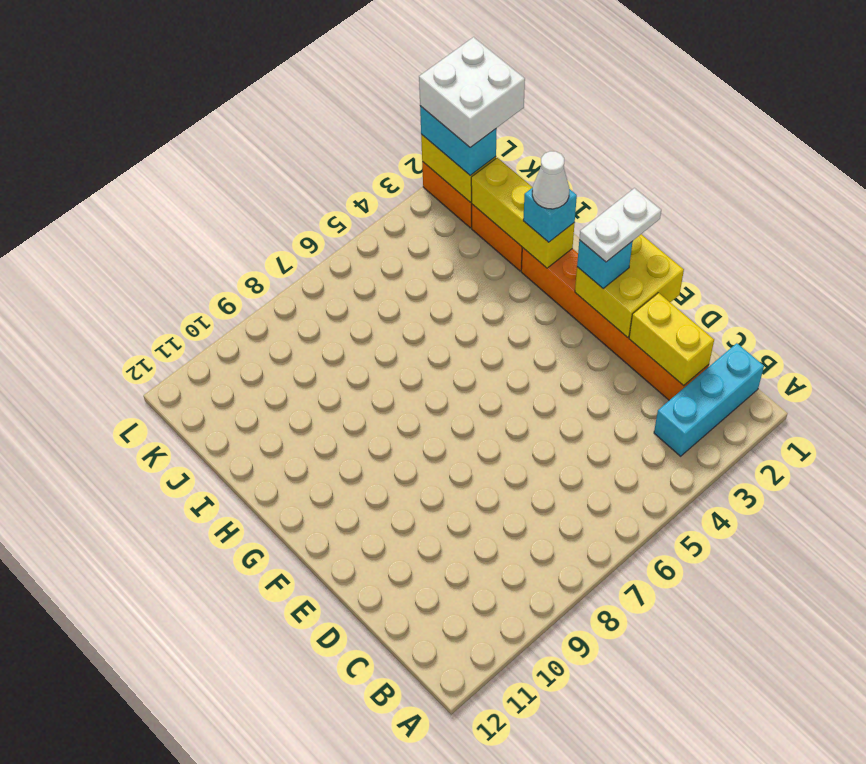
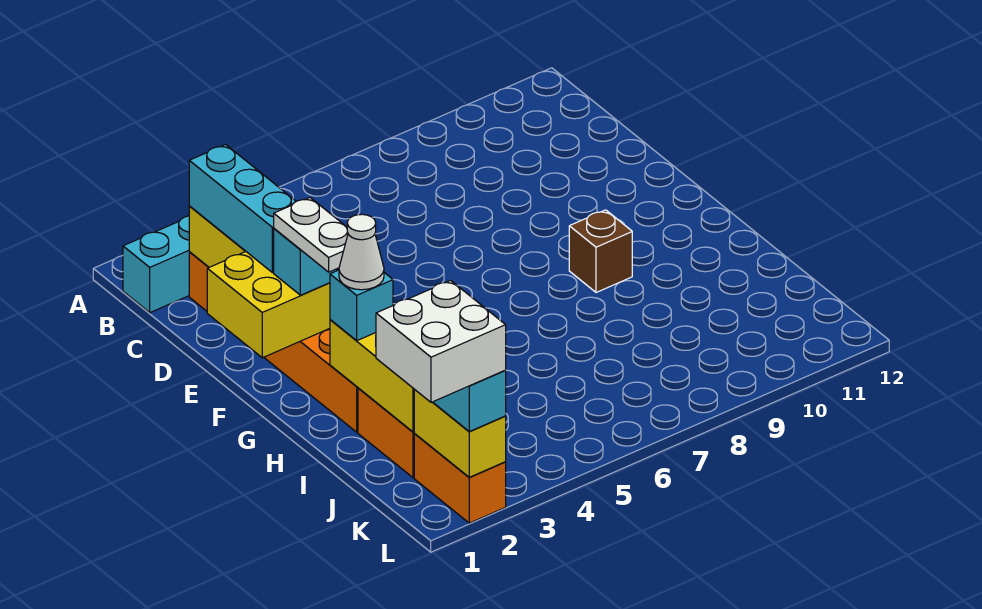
none -> cyan 1x3 brick [189,145,296,273]
white 1x2 plate [579,188,661,262] -> white 1x2 plate turned to [274,198,348,272]
none -> brown 1x1 brick [569,210,632,293]

